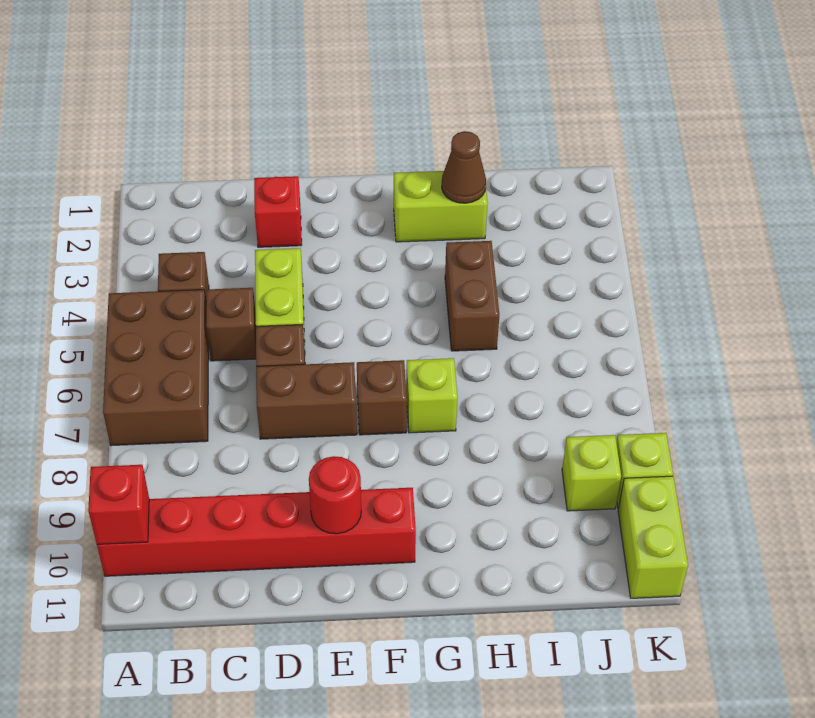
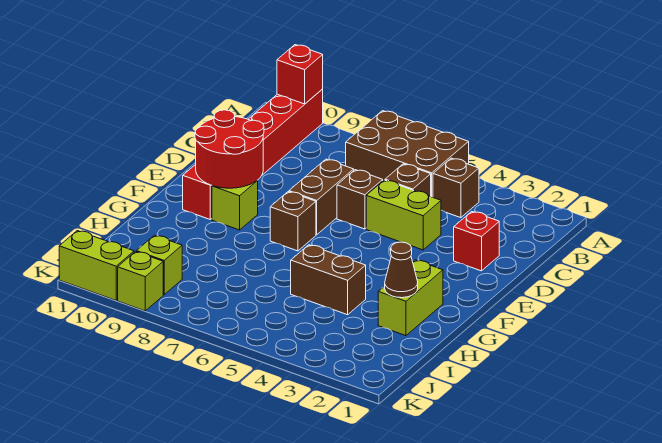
red 1x1 round brick [309,456,361,534] -> red 2x2 round brick [195,110,264,188]
lime 1x1 brick [406,358,458,433] -> lime 1x1 brick moved to [212,181,258,230]

